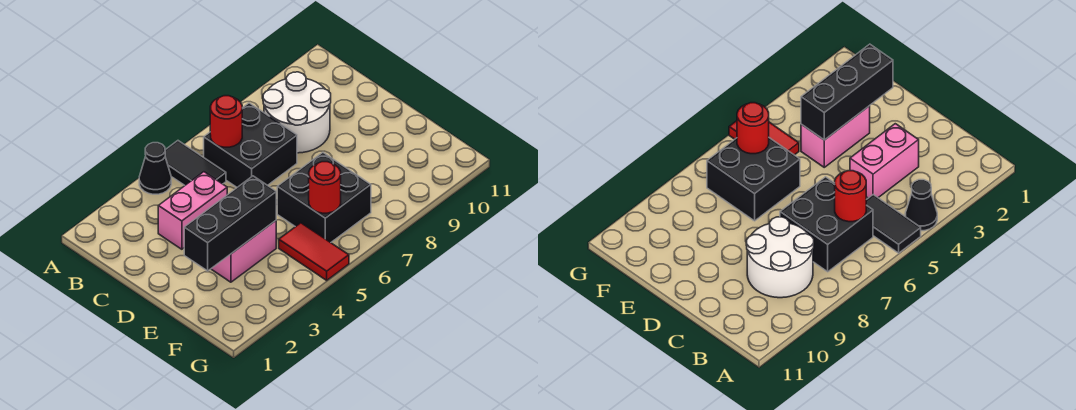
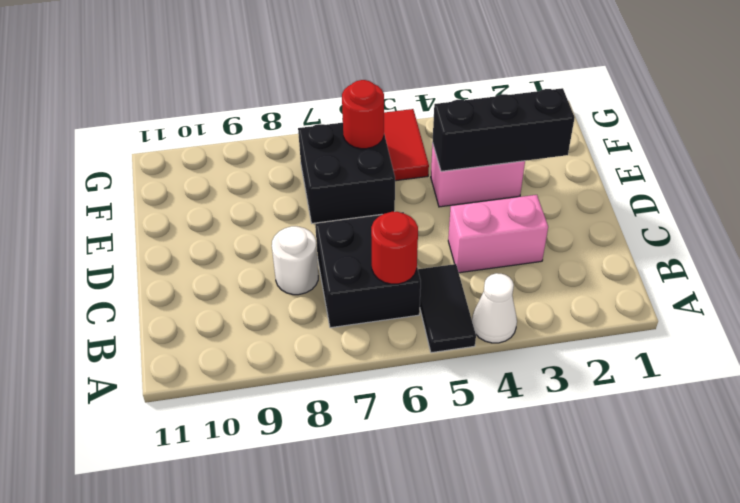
black 1x1 cone [139,143,171,194] -> white 1x1 cone [472,273,517,343]
white 2x2 round brick [263,72,331,153] -> white 1x1 round brick [272,226,318,295]

